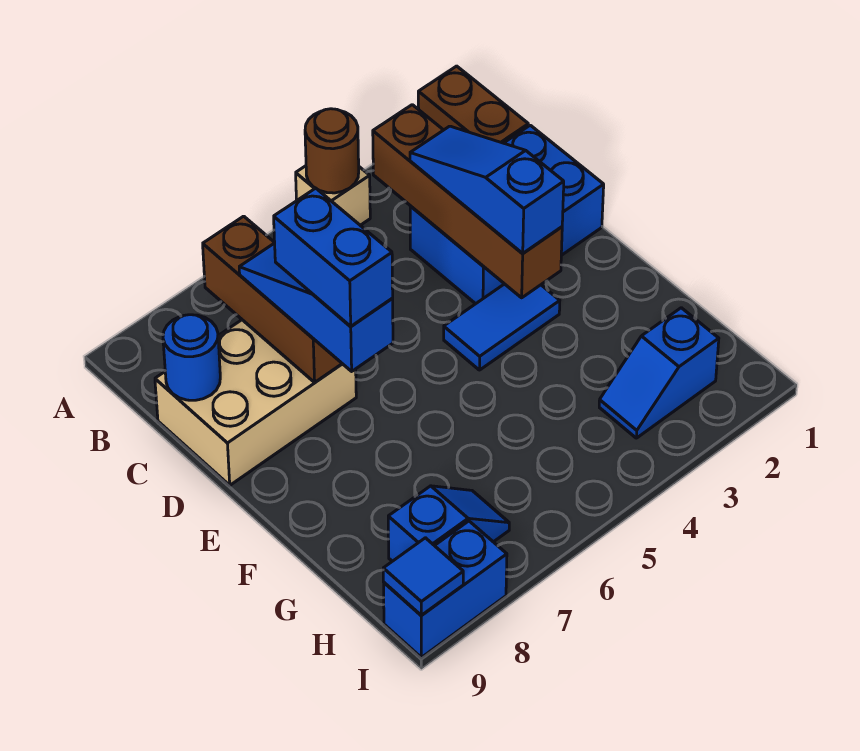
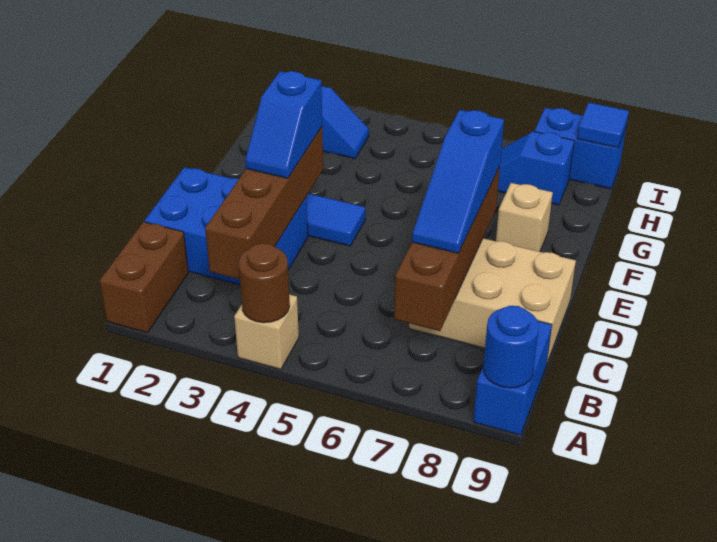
brown 1x3 brick [203,216,342,382] -> brown 1x4 brick [394,167,500,331]
blue 1x3 slope [410,126,564,253] -> blue 1x2 slope [245,71,322,178]
blue 1x1 round brick [163,315,220,400] -> blue 1x1 round brick moved to [483,306,539,388]
blue 1x2 brick [274,188,393,326] -> blue 1x2 brick moved to [473,321,552,435]
none -> tan 1x1 brick [496,183,553,252]

